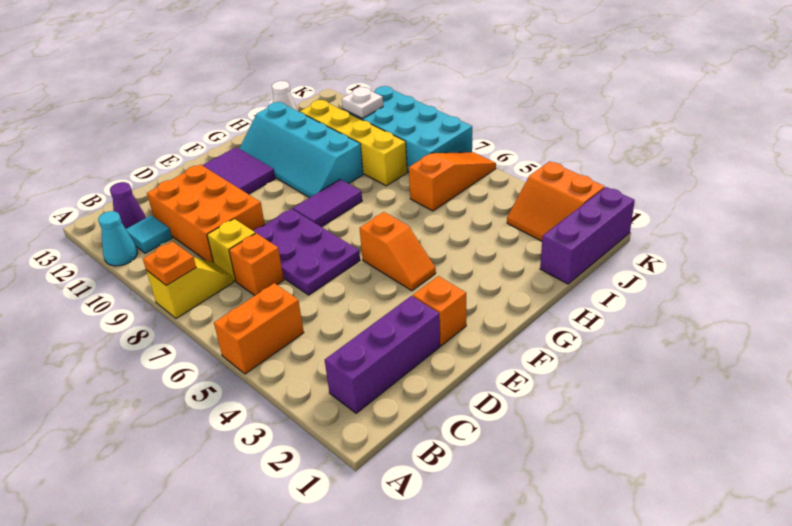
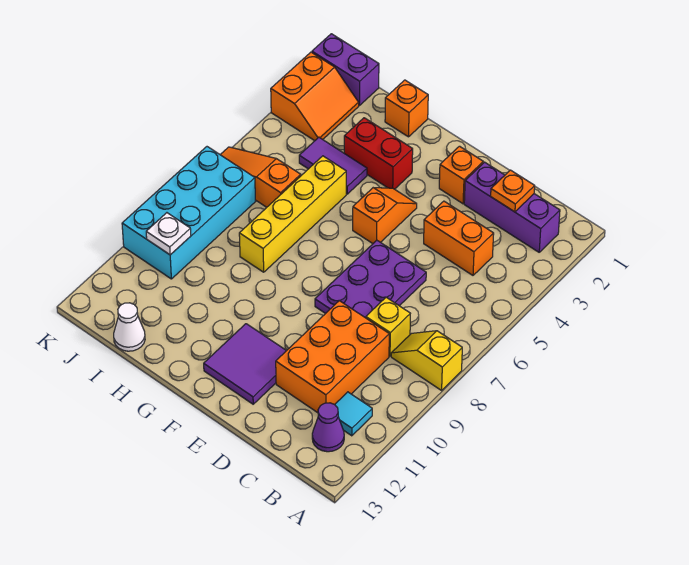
orange 1x2 brick [214,283,304,374] -> orange 1x2 brick moved to [424,201,494,275]
orange 1x1 plate [143,242,196,286] -> orange 1x1 plate moved to [491,170,535,212]
cyan 1x1 cone [98,211,137,266] -> none
orange 1x1 brick [229,233,284,295] -> orange 1x1 brick moved to [385,80,428,137]
purple 1x2 tile [293,179,362,227] -> purple 1x2 tile moved to [299,137,367,194]
none -> red 1x2 brick [344,118,413,189]
cyan 2x4 slope [239,102,363,198] -> none
purple 1x3 brick [540,187,635,284] -> purple 1x2 brick [312,34,379,105]
yellow 1x4 brick [300,100,407,186] -> yellow 1x4 brick moved to [239,156,346,272]

